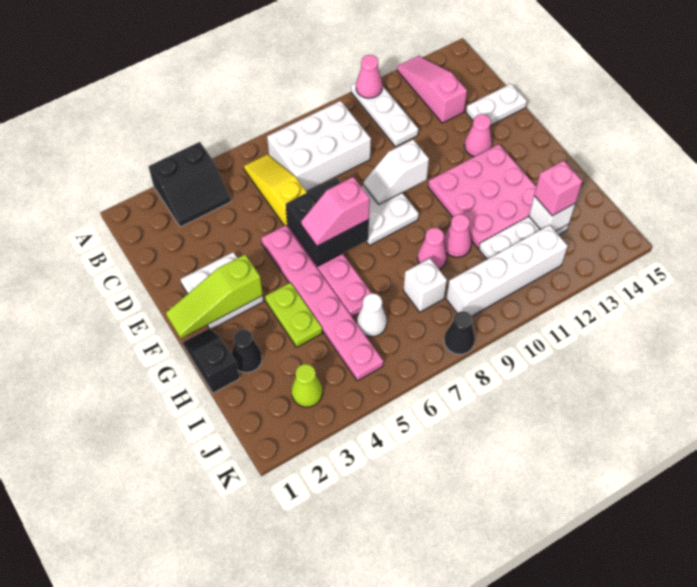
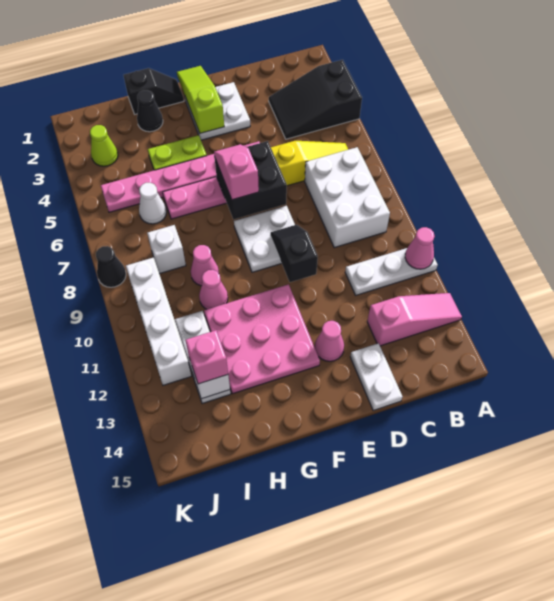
black 2x2 slope [148,142,231,227] -> black 2x3 slope [269,60,362,139]
white 1x2 slope [364,140,429,204] -> black 1x2 slope [270,225,318,282]

